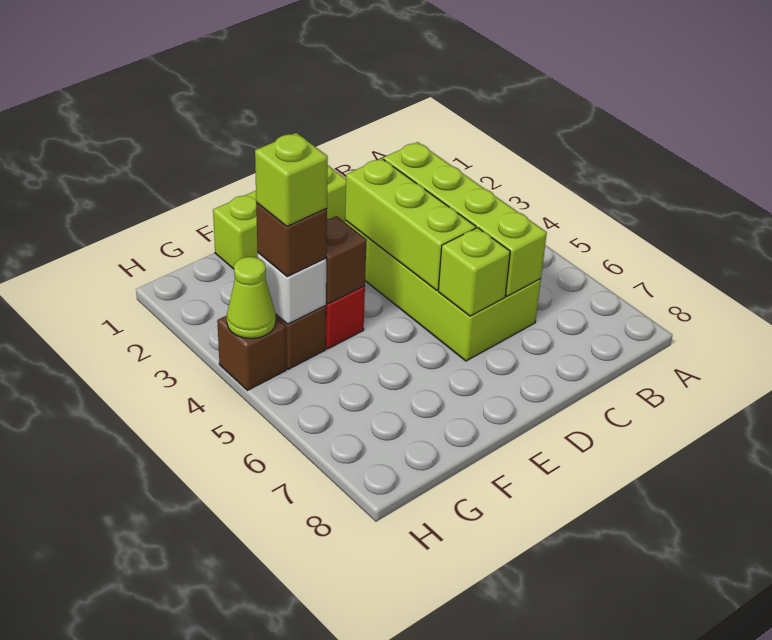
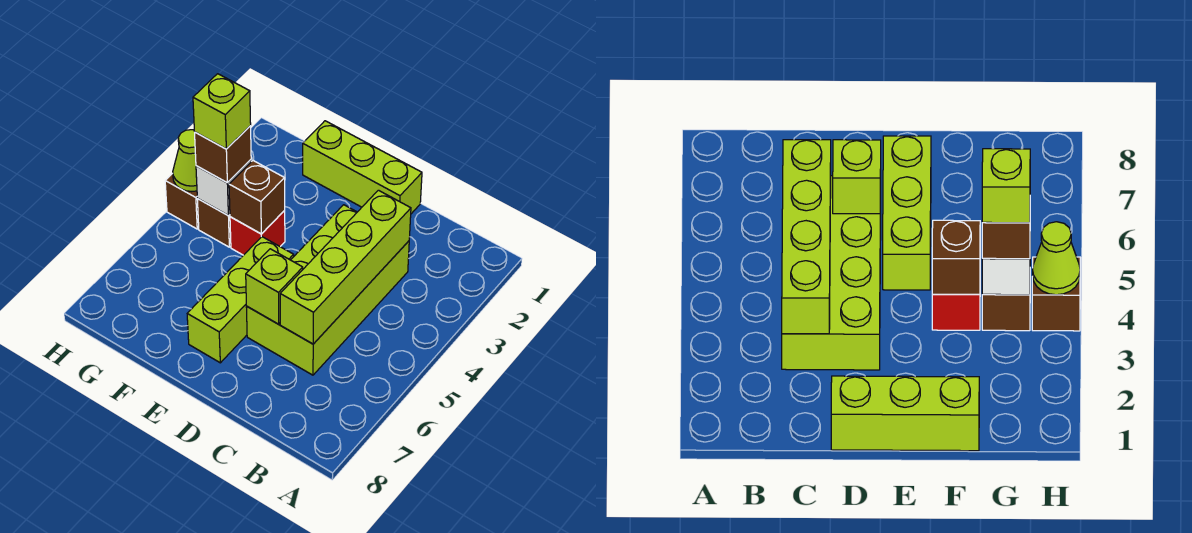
lime 1x3 brick [345,158,476,290] -> lime 1x3 brick moved to [187,237,294,363]

